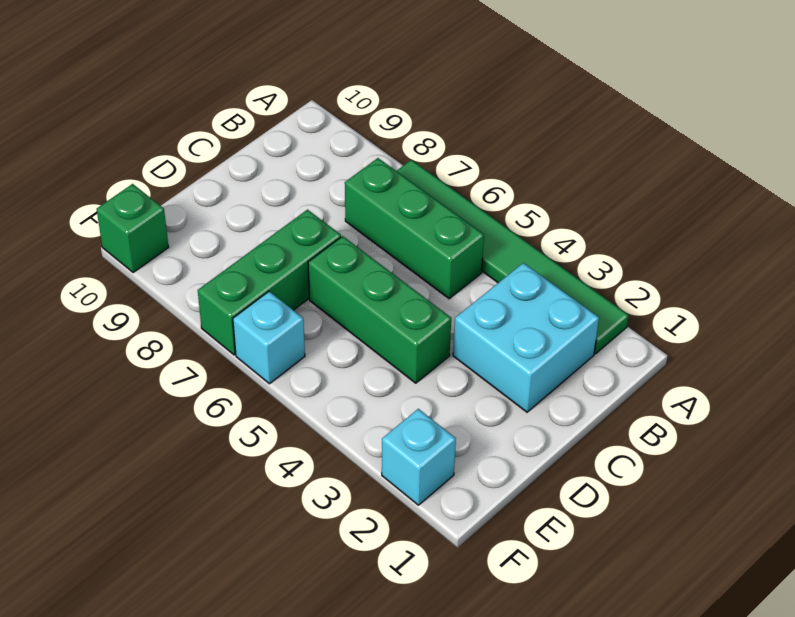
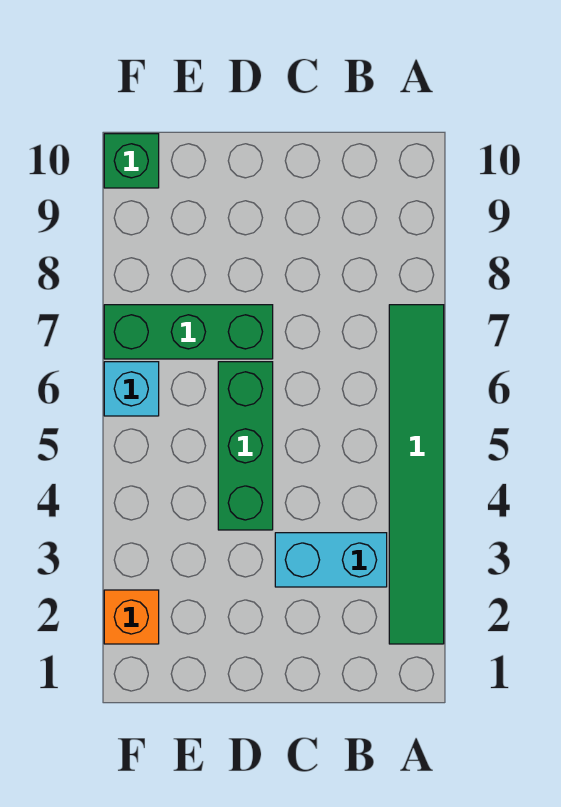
cyan 2x2 brick [453,263,599,412] -> cyan 1x2 brick [275,533,387,587]
green 1x3 brick [345,158,484,299] -> none
cyan 1x1 brick [382,409,456,505] -> orange 1x1 brick [104,590,159,644]

